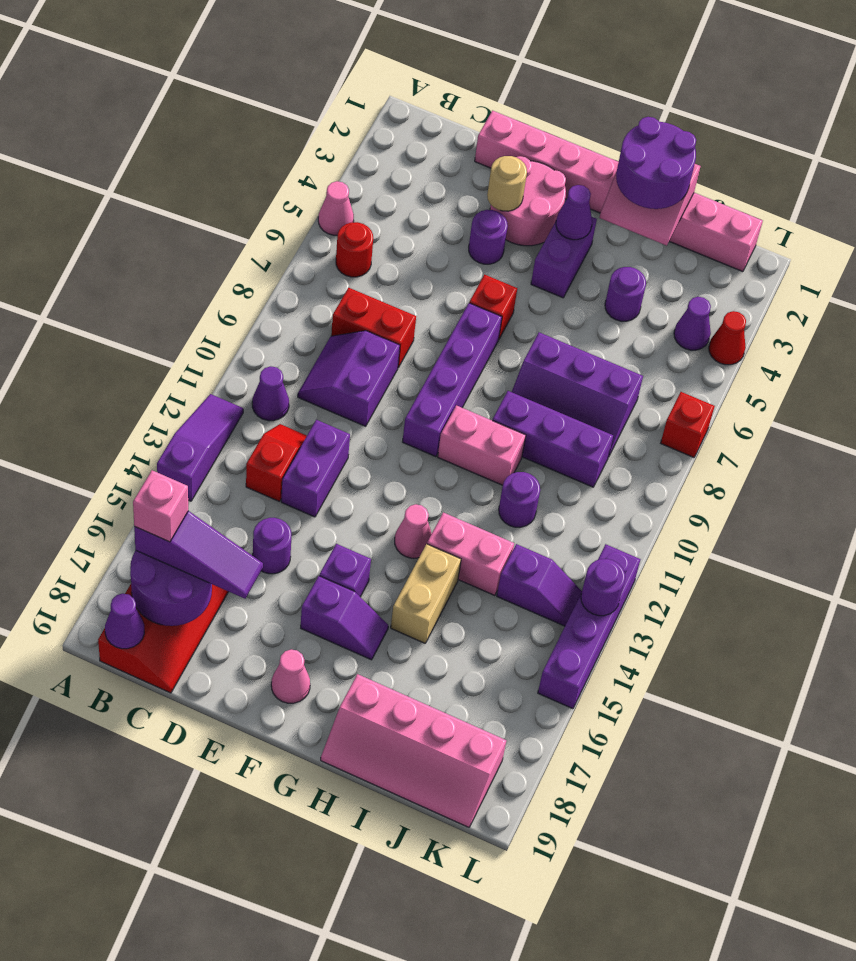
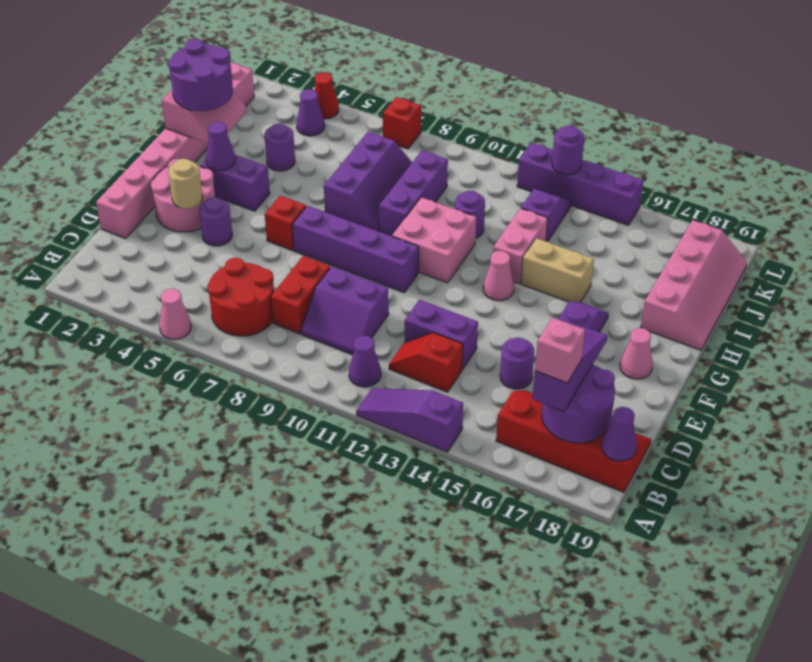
red 1x1 round brick [336,222,373,277] -> red 2x2 round brick [207,258,274,336]
purple 1x1 brick [319,544,371,597] -> none
pink 1x2 brick [438,405,526,485] -> pink 2x2 brick [392,197,476,283]

